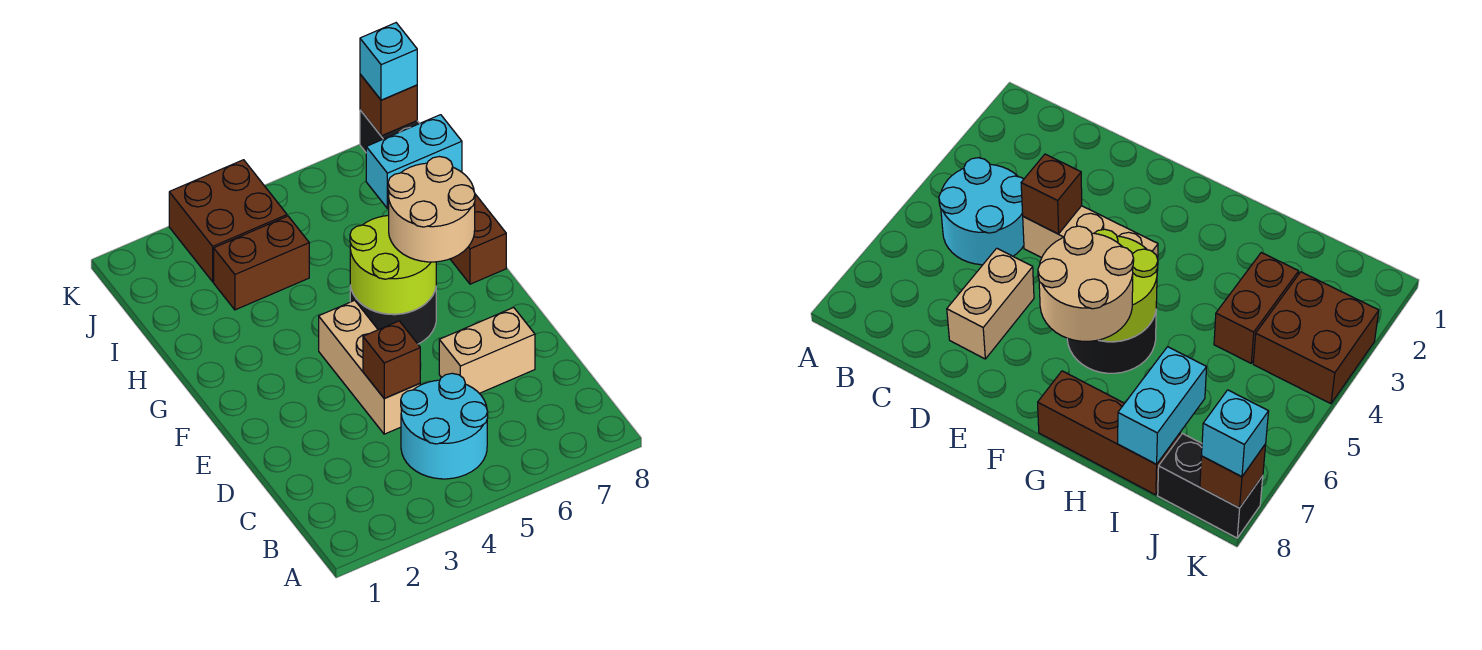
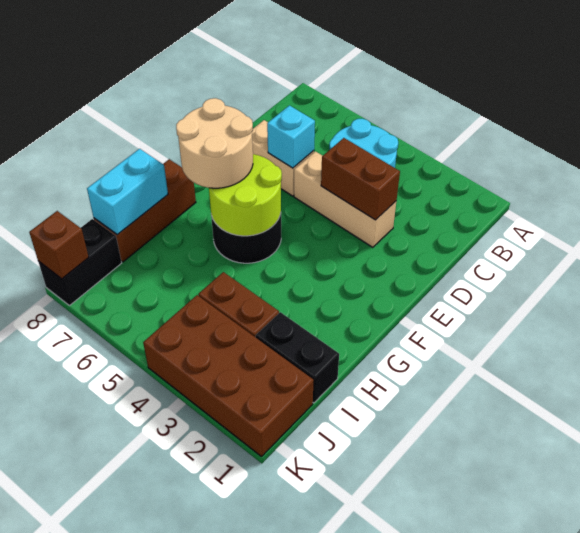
tan 1x3 brick [319,300,420,434] -> tan 1x3 brick turned to [294,151,396,247]
brown 1x1 brick [363,321,420,398] -> brown 1x2 brick [321,138,400,220]
none -> black 1x2 brick [256,312,339,403]
cyan 1x2 brick [366,115,462,209] -> cyan 1x2 brick turned to [87,149,168,235]
brown 2x2 brick [169,160,287,282] -> brown 2x4 brick [143,295,314,457]
cyan 1x1 brick [360,23,417,100] -> cyan 1x1 brick moved to [267,105,315,168]

